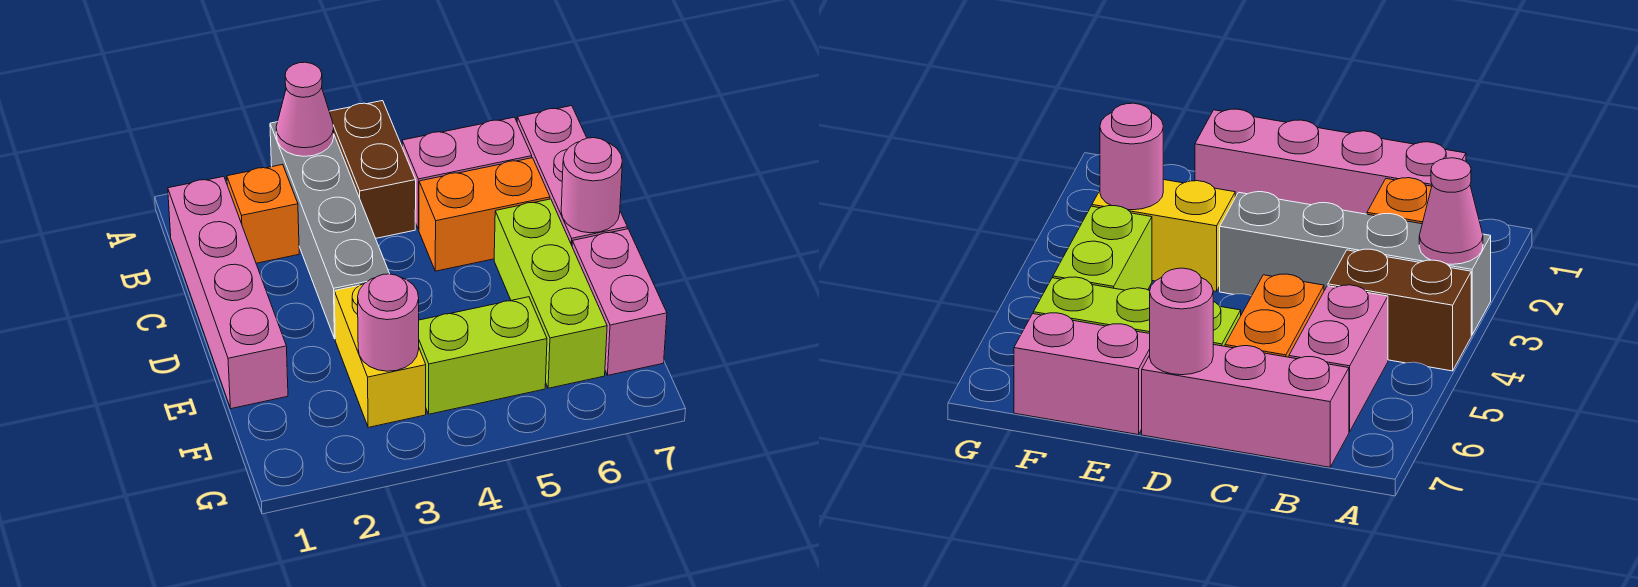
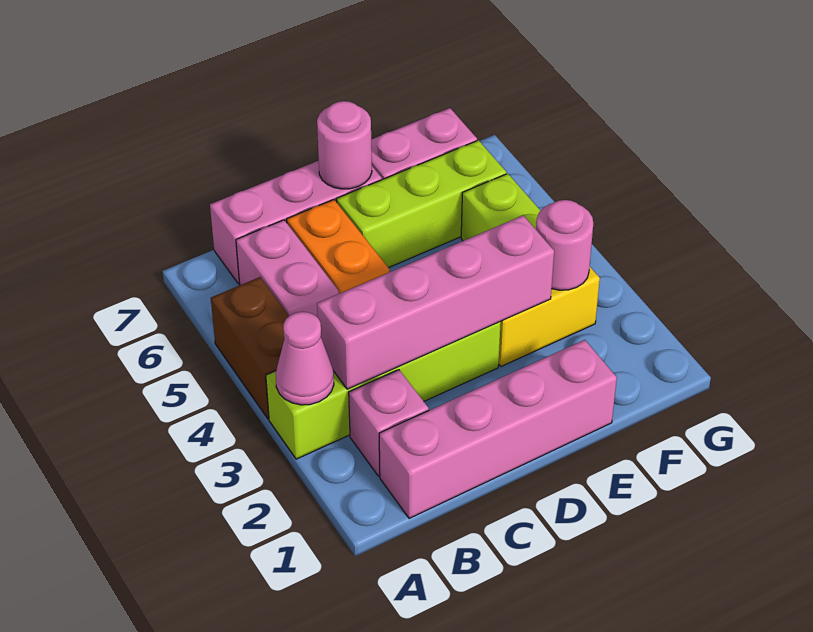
grey 1x4 brick [270,122,389,339] -> lime 1x4 brick [266,322,501,459]
brown 1x2 brick [329,101,416,238] -> brown 1x2 brick turned to [211,277,289,419]
orange 1x1 brick [227,164,299,263] -> pink 1x1 brick [349,370,429,476]
none -> pink 1x4 brick [317,215,554,389]

